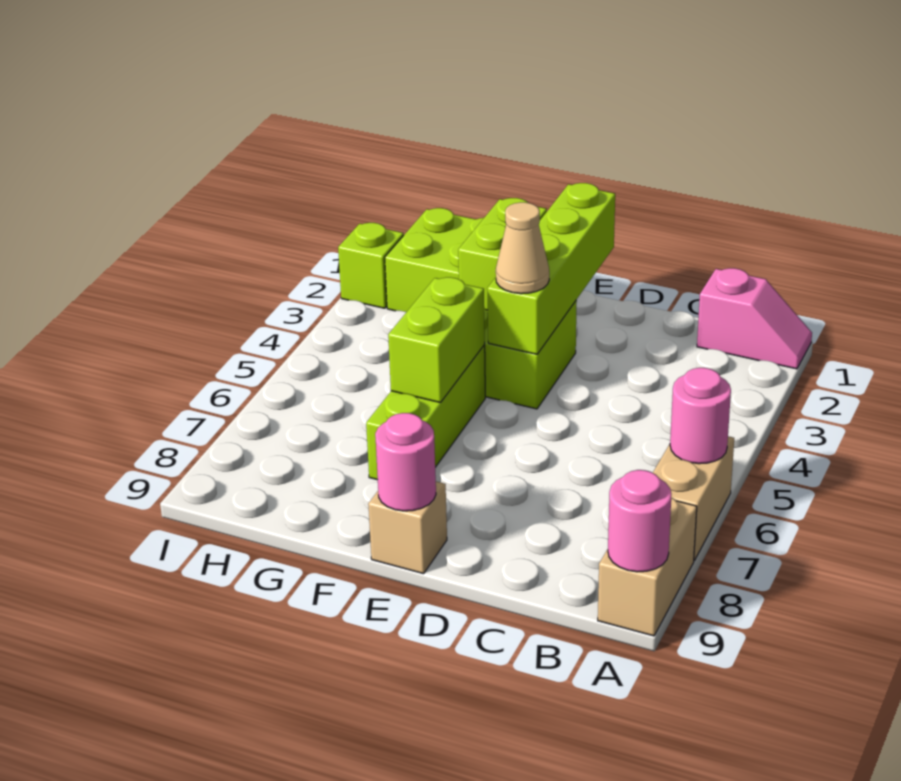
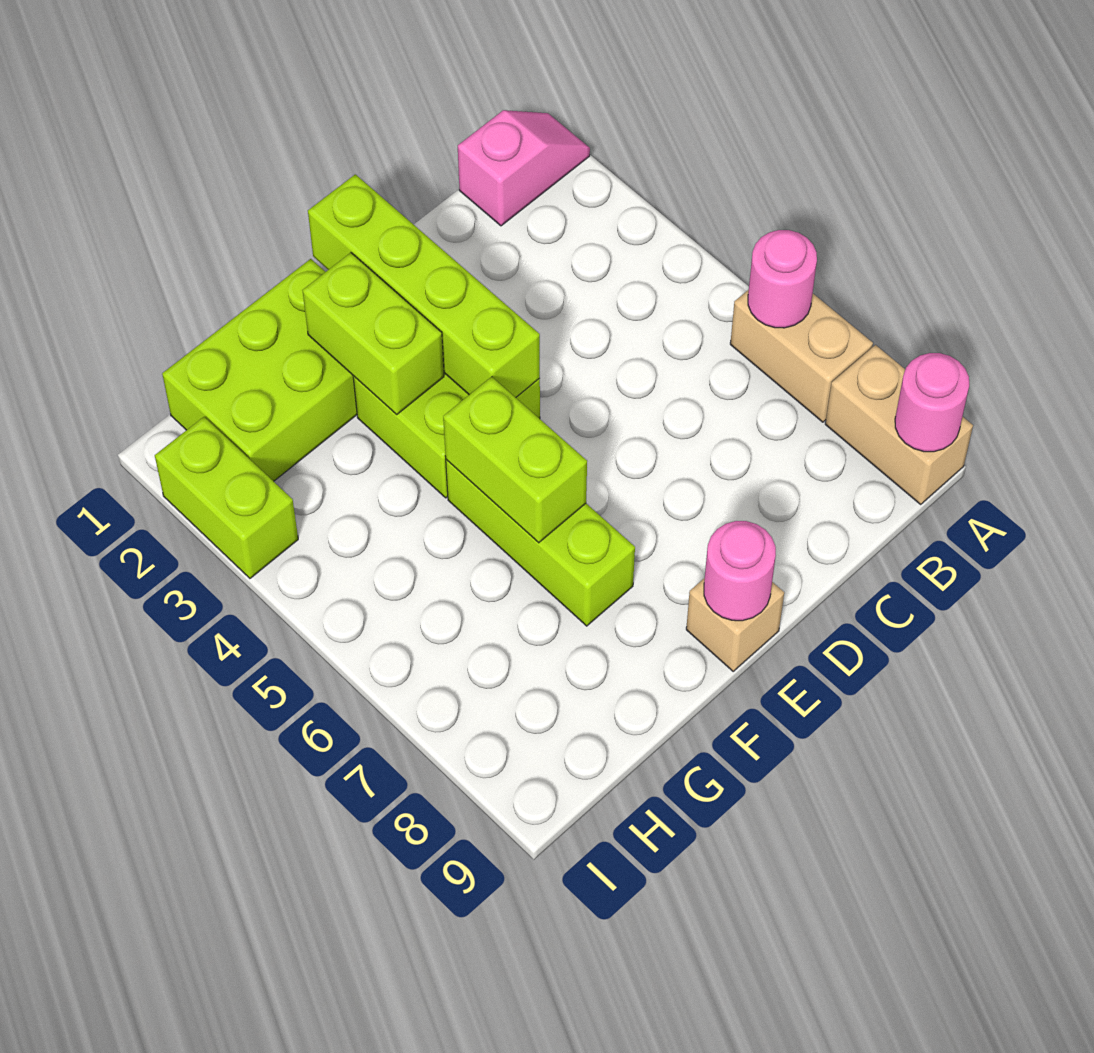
tan 1x1 cone [496,202,549,294] -> none
lime 1x1 brick [338,223,404,308] -> lime 1x2 brick [155,417,298,578]

